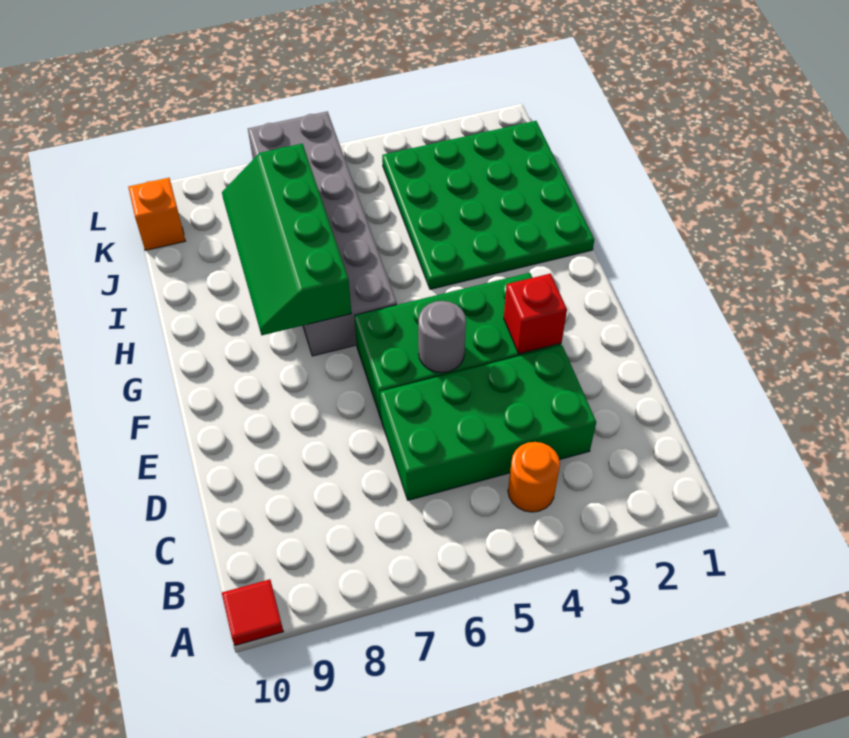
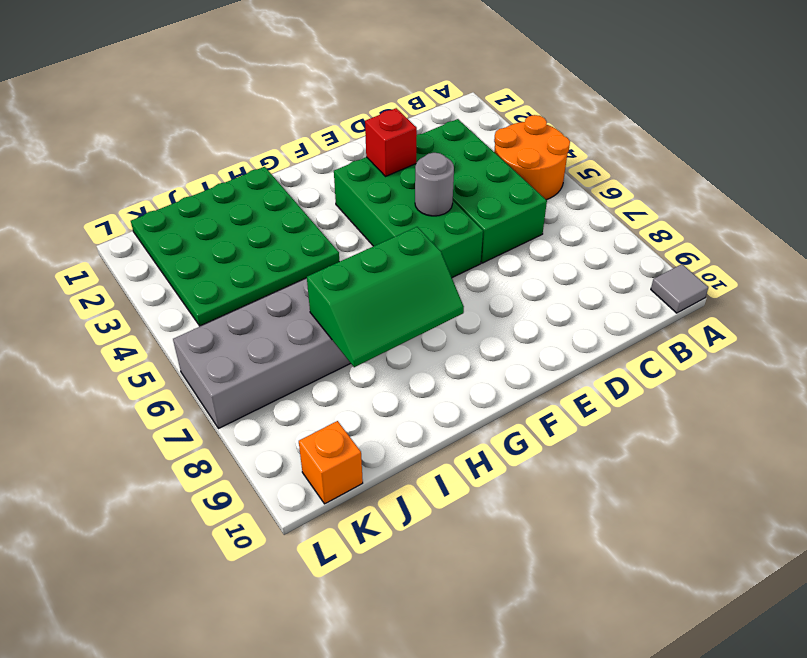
red 1x1 tile [222,579,284,646] -> grey 1x1 tile [651,264,708,313]
orange 1x1 round brick [508,442,560,512] -> orange 2x2 round brick [494,115,570,200]
green 2x4 slope [222,144,351,335] -> green 2x3 slope [307,227,464,367]

